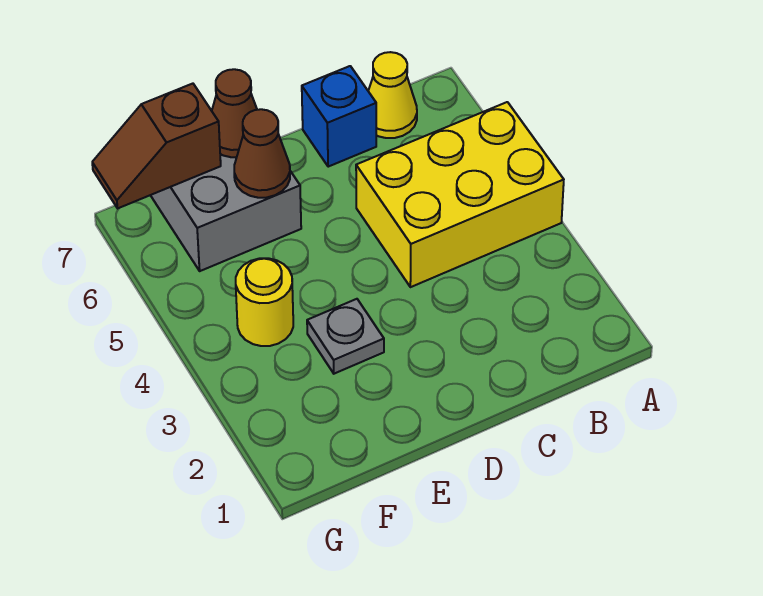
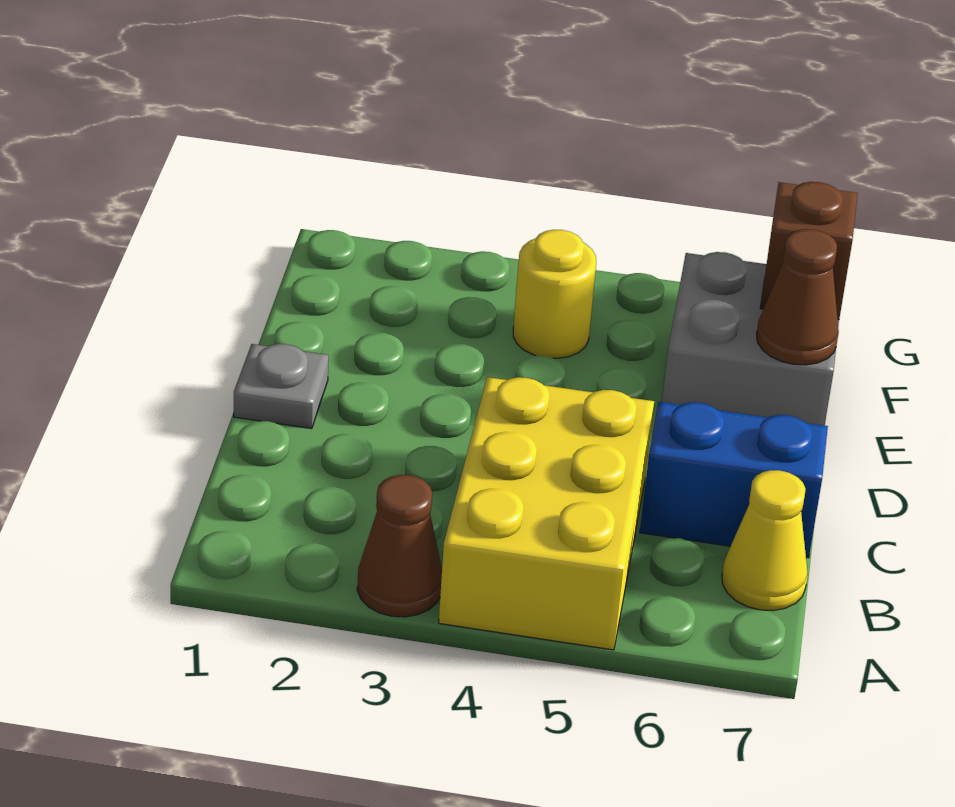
blue 1x1 brick [302,66,376,167] -> blue 1x2 brick [640,402,828,558]
grey 1x1 plate [307,299,384,374] -> grey 1x1 plate moved to [234,344,329,429]
brown 1x1 cone [234,109,290,198] -> brown 1x1 cone moved to [357,475,442,617]

